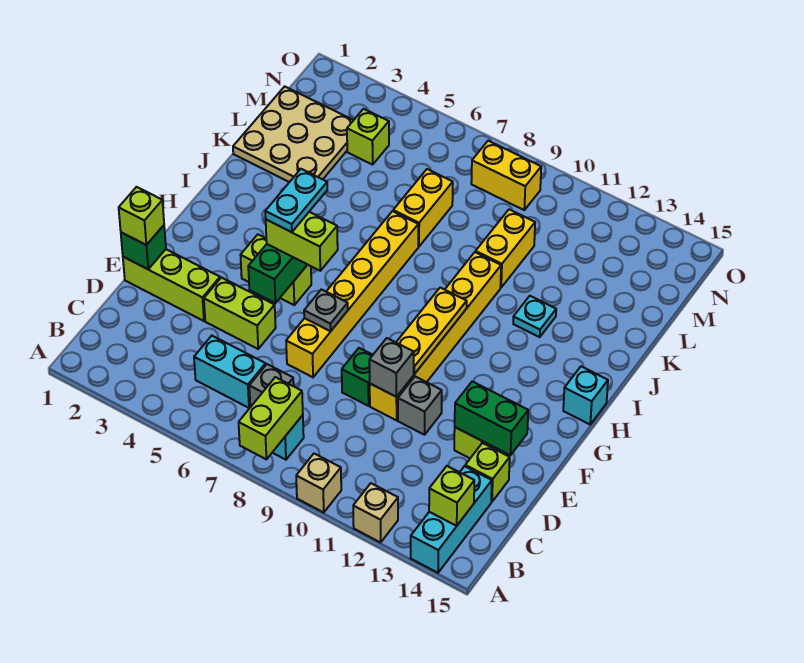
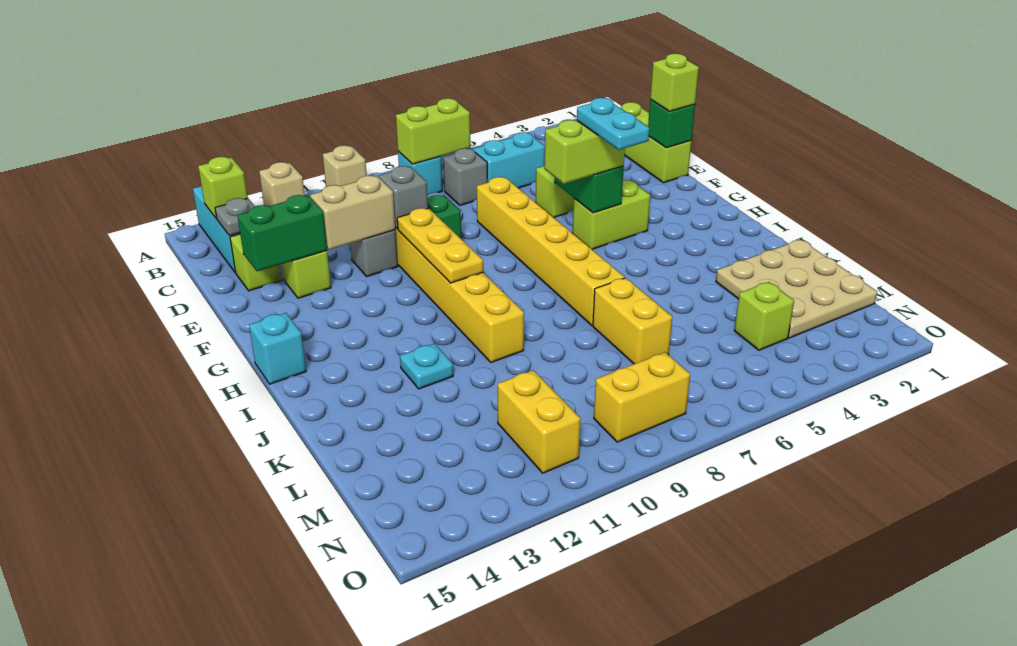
lime 1x2 brick [239,377,303,459] -> lime 1x2 brick turned to [396,98,471,164]
lime 1x3 brick [123,249,220,321] -> lime 1x3 brick turned to [620,102,691,183]
none -> tan 1x2 brick [310,175,396,250]
grey 1x1 plate [304,289,348,331] -> grey 1x1 plate moved to [215,198,255,236]
yellow 1x2 brick [476,209,535,287] -> yellow 1x2 brick moved to [498,370,581,473]

